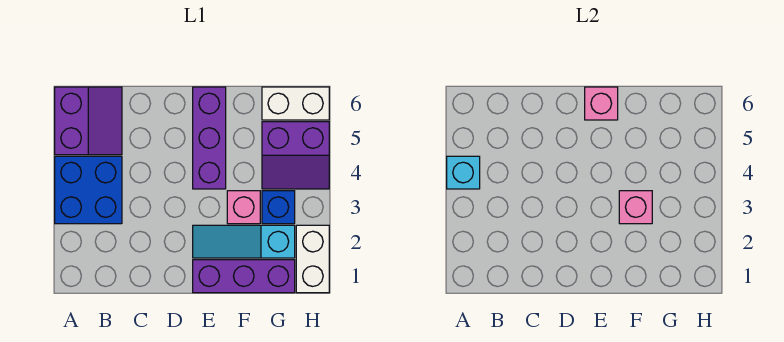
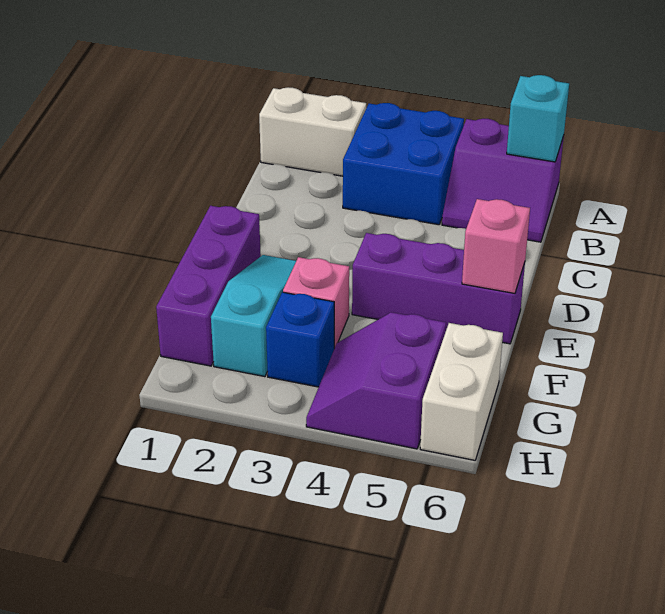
cyan 1x1 brick [447,156,480,189] -> cyan 1x1 brick moved to [507,75,569,162]
pink 1x1 brick [619,191,652,224] -> none
white 1x2 brick [296,225,329,293] -> white 1x2 brick moved to [259,87,366,176]

